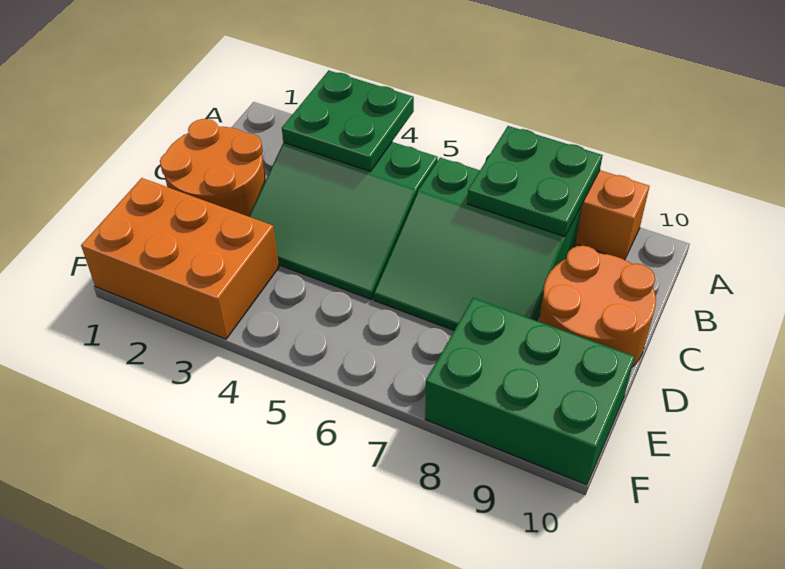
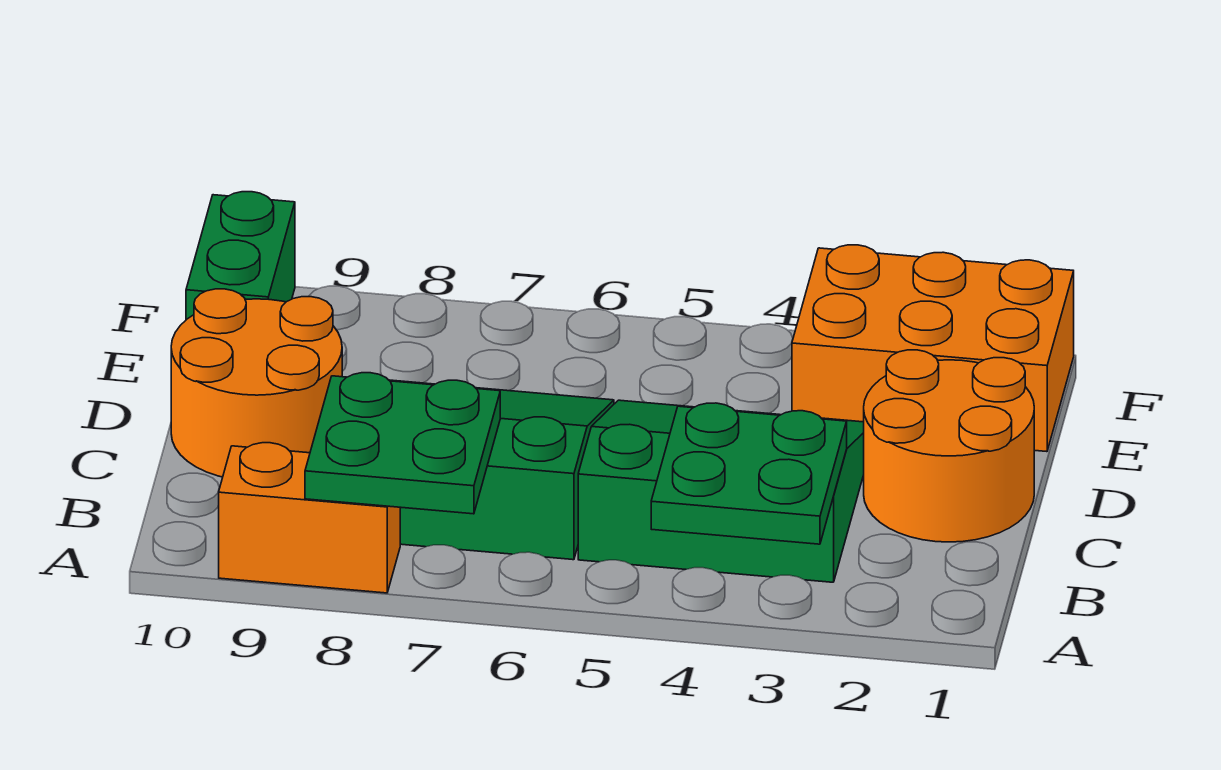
green 2x3 brick [425,298,635,485] -> green 1x2 brick [186,192,295,320]

